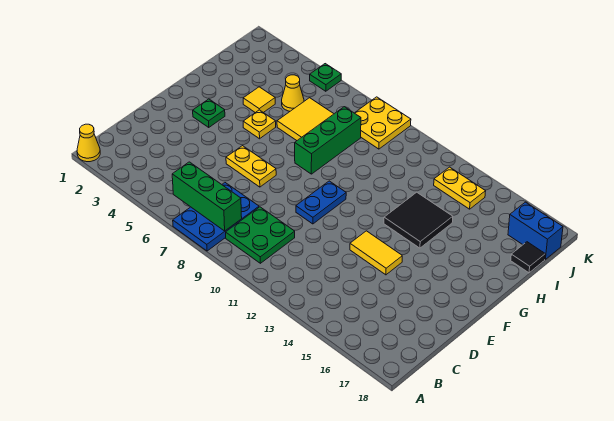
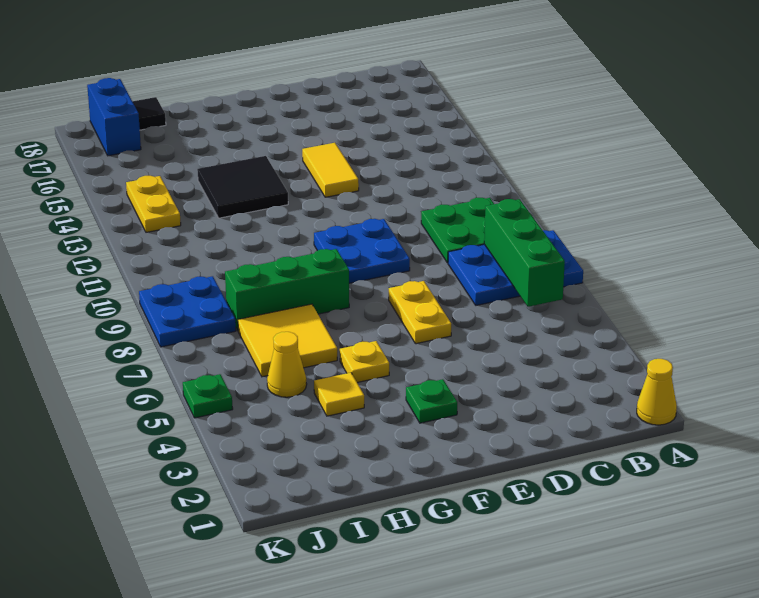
blue 1x2 plate [296,181,346,224] -> blue 2x2 plate [314,219,410,283]
yellow 2x2 plate [355,97,411,149] -> blue 2x2 plate [139,276,236,347]

